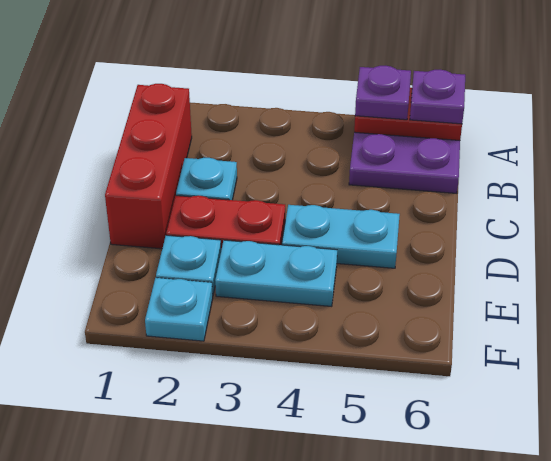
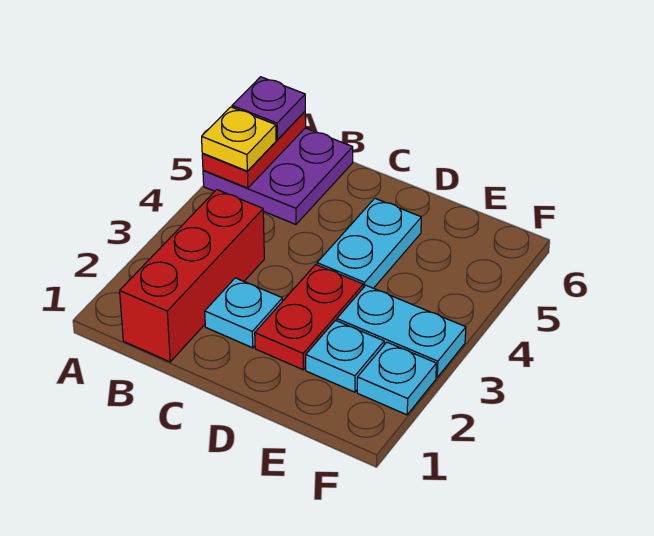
purple 1x1 plate [355,66,411,120] -> yellow 1x1 plate [202,107,276,171]
red 1x3 brick [105,84,192,249] -> red 1x3 brick turned to [120,190,264,362]
cyan 1x2 plate [215,240,337,306] -> cyan 1x2 plate turned to [337,285,466,377]

